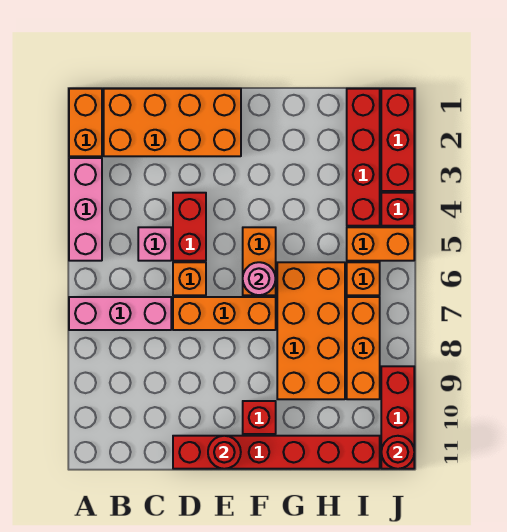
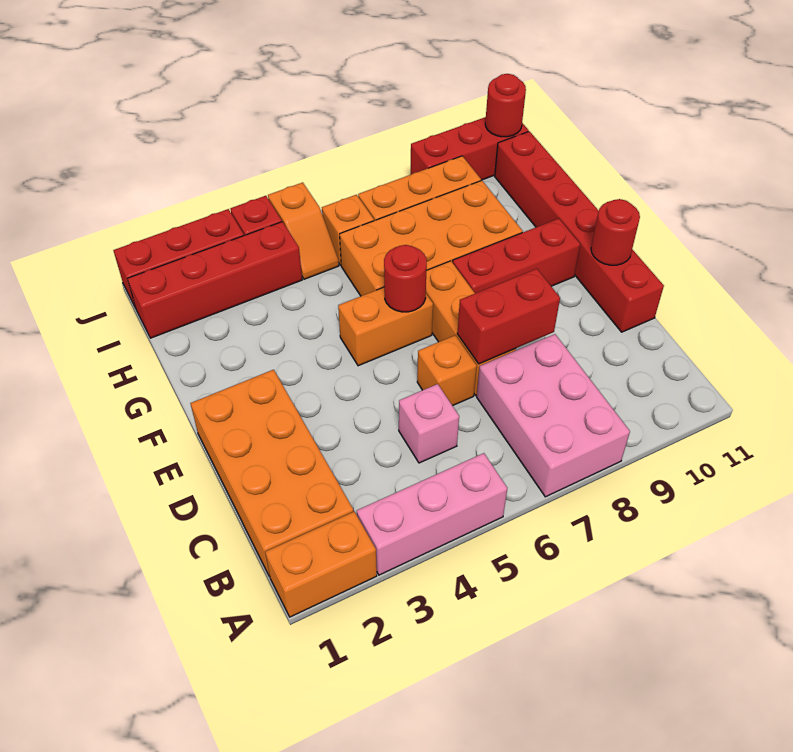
pink 1x3 brick [69,297,171,330] -> pink 2x3 brick [477,334,630,497]
red 1x2 brick [173,193,206,261] -> red 1x2 brick moved to [457,269,560,364]
pink 1x1 round brick [243,262,276,295] -> red 1x1 round brick [384,245,427,312]
red 1x1 brick [243,401,276,434] -> red 1x3 brick [453,219,580,293]
orange 1x2 brick [347,227,414,261] -> orange 1x2 slope [268,182,339,279]

